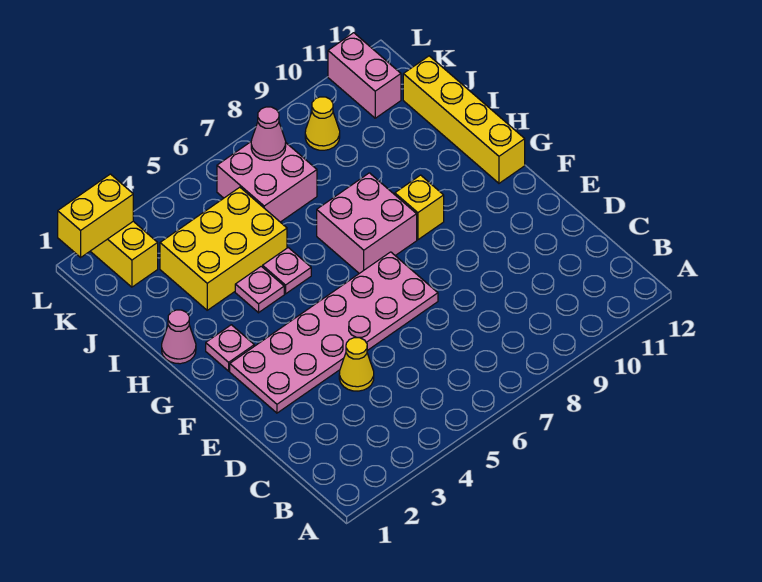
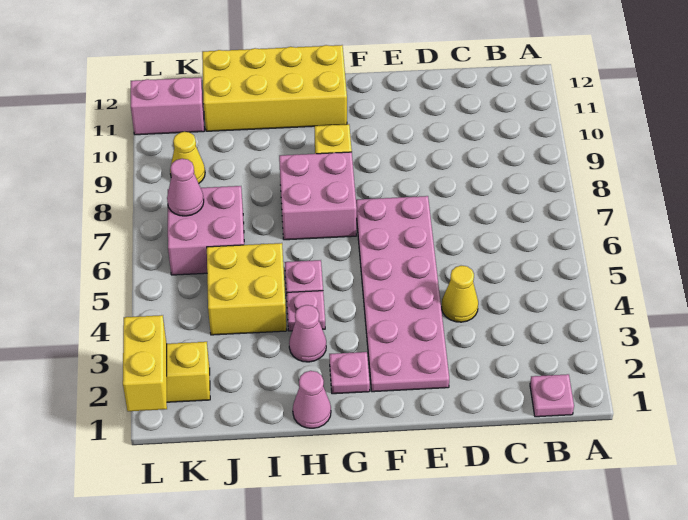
none -> pink 1x1 plate [530,374,574,417]
yellow 1x4 brick [403,56,525,183] -> yellow 2x4 brick [202,45,347,131]
none -> pink 1x1 cone [289,305,326,362]
yellow 2x3 brick [160,187,287,310] -> yellow 2x2 brick [207,243,287,335]

